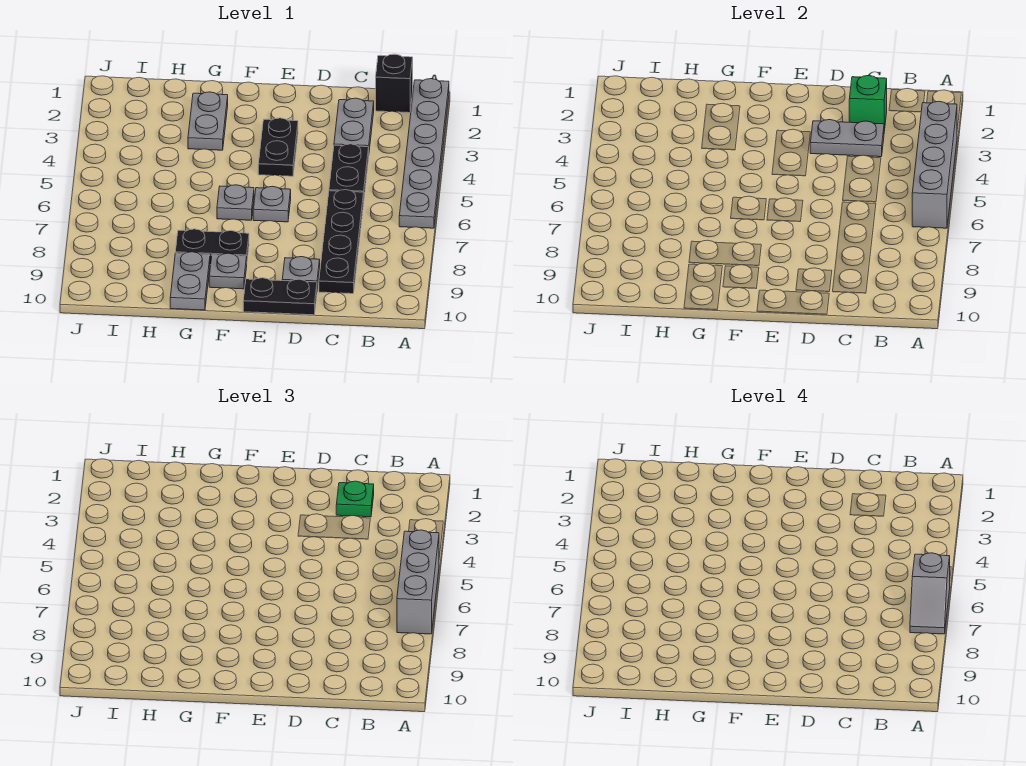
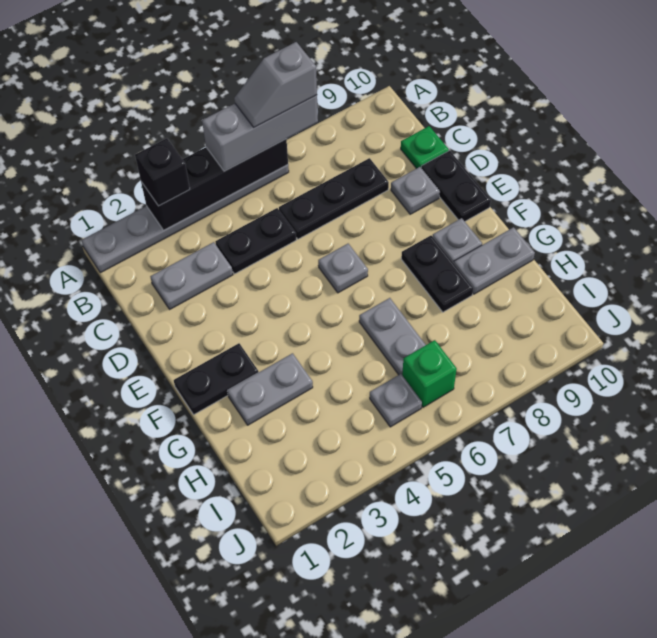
grey 1x4 brick [912,101,957,228] -> black 1x4 brick [141,139,288,230]
grey 1x2 slope [910,553,950,634] -> grey 1x2 slope turned to [234,42,317,127]
black 1x1 brick [376,54,413,113] -> black 1x1 brick moved to [135,138,190,206]
green 1x1 brick [849,75,887,131] -> green 1x1 brick moved to [402,340,457,407]
green 1x1 plate [336,481,374,517] -> green 1x1 plate moved to [401,126,449,169]
grey 1x2 plate [810,120,884,157] -> grey 1x2 plate moved to [359,298,426,375]
black 1x4 plate [319,190,364,294] -> black 1x3 plate [279,158,389,239]
black 1x2 plate [258,118,298,176] -> black 1x2 plate moved to [174,343,259,414]
grey 1x1 plate [217,185,254,220] -> grey 1x1 plate moved to [370,374,422,427]

